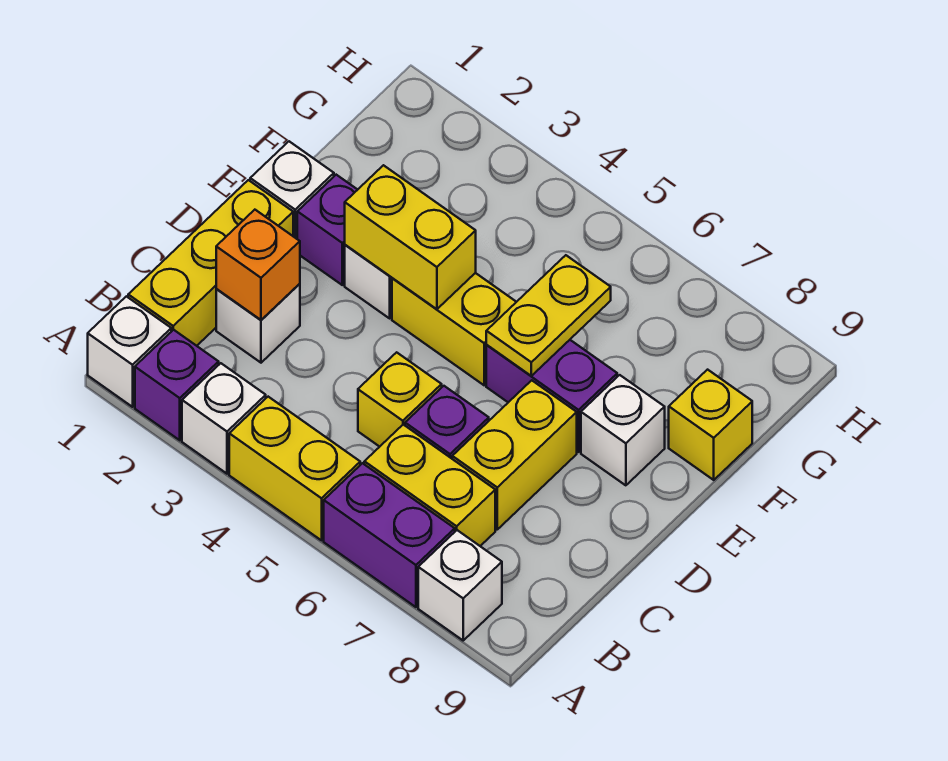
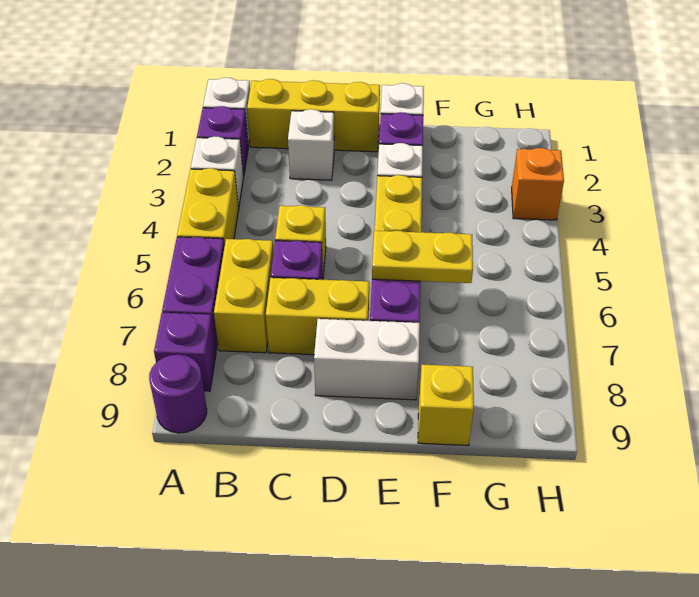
white 1x1 brick [418,530,502,640] -> purple 1x1 brick [154,313,216,391]
none -> purple 1x1 round brick [149,355,207,433]
orange 1x1 brick [216,210,300,320] -> orange 1x1 brick moved to [512,148,564,220]
yellow 1x2 brick [345,165,476,309] -> none
white 1x1 brick [581,375,665,485] -> white 1x2 brick [314,319,420,400]

